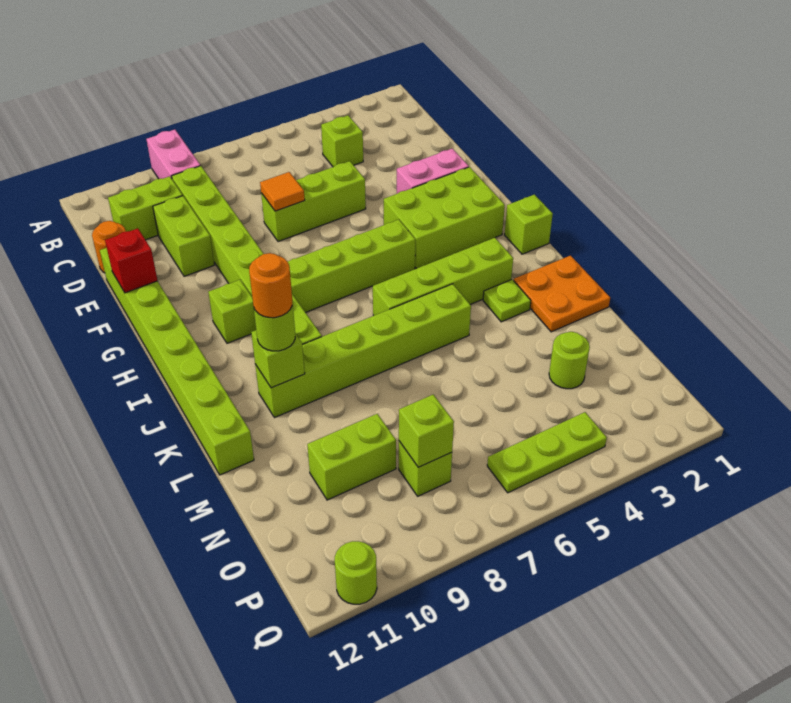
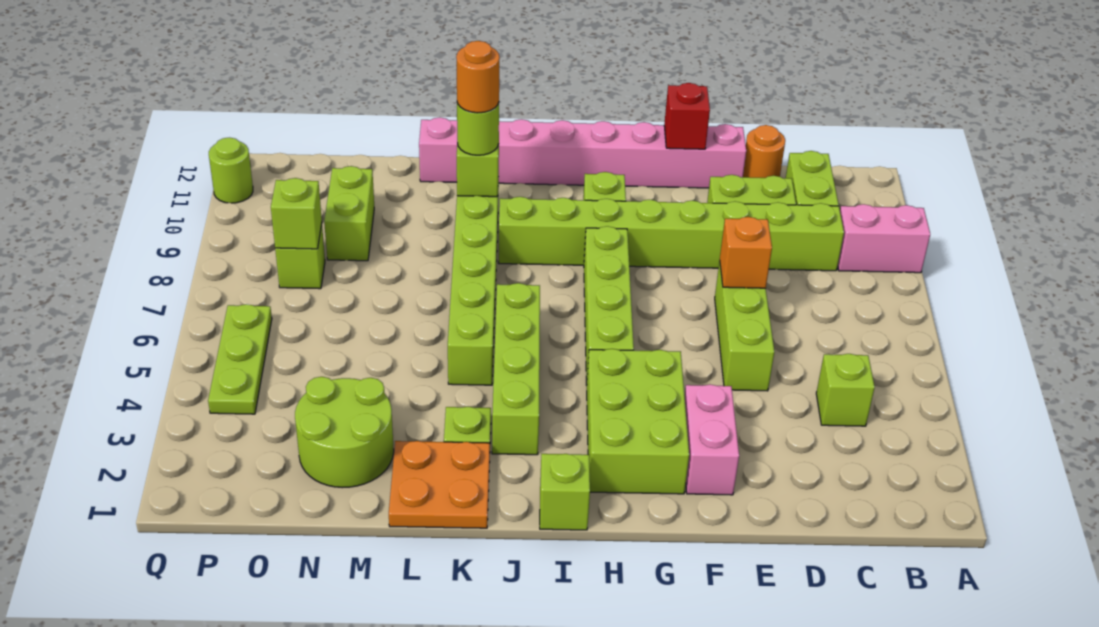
orange 1x1 tile [260,172,305,211] -> orange 1x1 brick [720,217,772,288]
lime 1x8 brick [100,248,254,475] -> pink 1x8 brick [419,117,746,188]
lime 1x1 round brick [549,332,590,389] -> lime 2x2 round brick [295,377,394,488]

